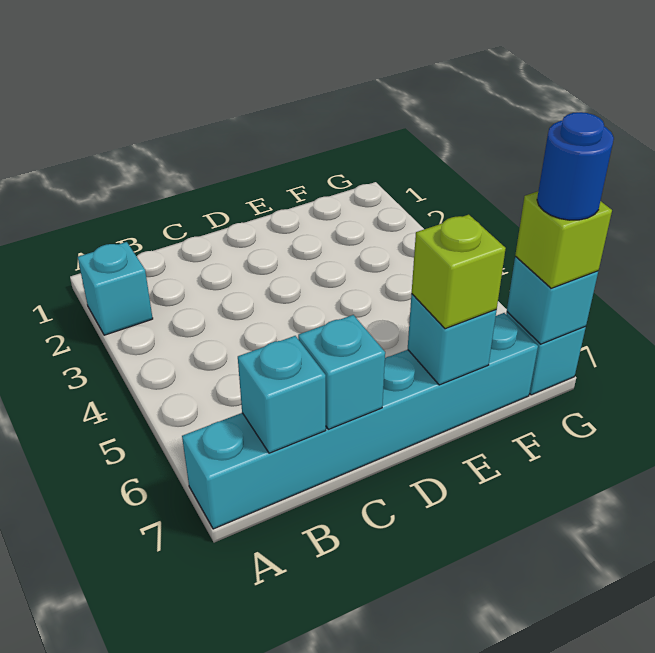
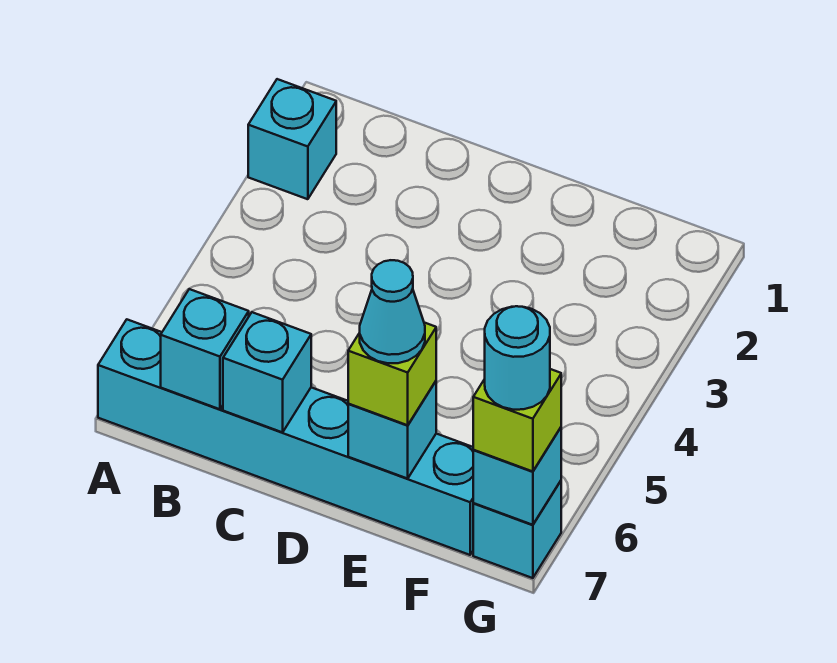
none -> cyan 1x1 cone [360,260,425,363]
blue 1x1 round brick [537,112,614,220] -> cyan 1x1 round brick [485,306,550,410]

